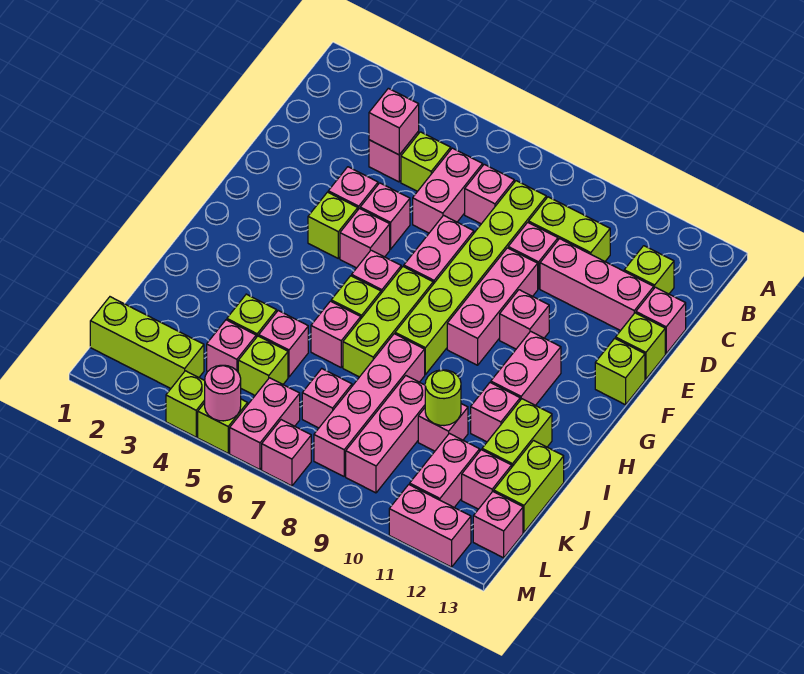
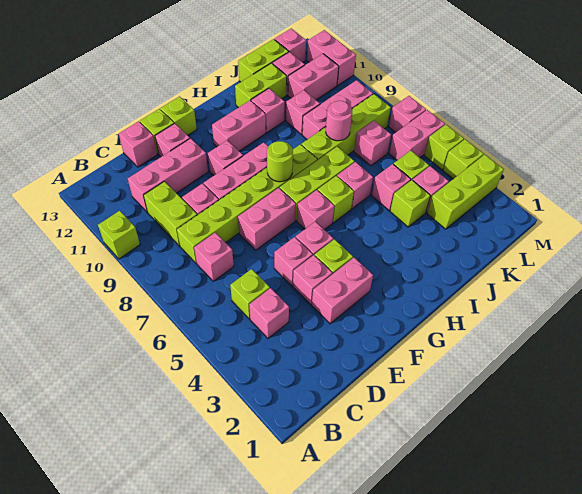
pink 1x1 brick [369,88,419,155] -> pink 1x1 brick moved to [155,123,190,157]
pink 1x2 brick [413,148,483,233] -> pink 1x2 brick moved to [312,258,373,324]
lime 1x1 brick [624,246,674,294] -> lime 1x1 brick moved to [98,211,140,259]
pink 1x3 brick [540,239,654,331] -> pink 1x3 brick turned to [128,138,208,212]
pink 1x4 brick [314,334,425,476] -> lime 1x4 brick [301,94,391,160]
lime 1x1 round brick [425,370,461,426] -> lime 1x1 round brick moved to [267,141,293,182]
lime 1x3 brick [90,297,204,388] -> lime 1x3 brick turned to [427,155,504,229]
pink 1x1 round brick [205,365,241,421] -> pink 1x1 round brick moved to [326,101,352,141]

